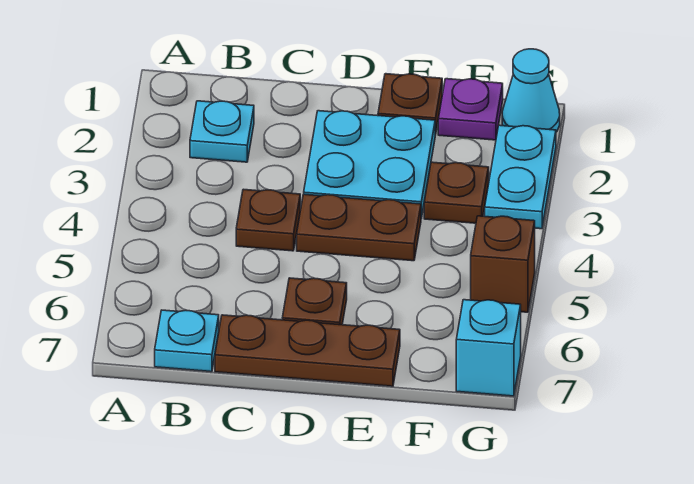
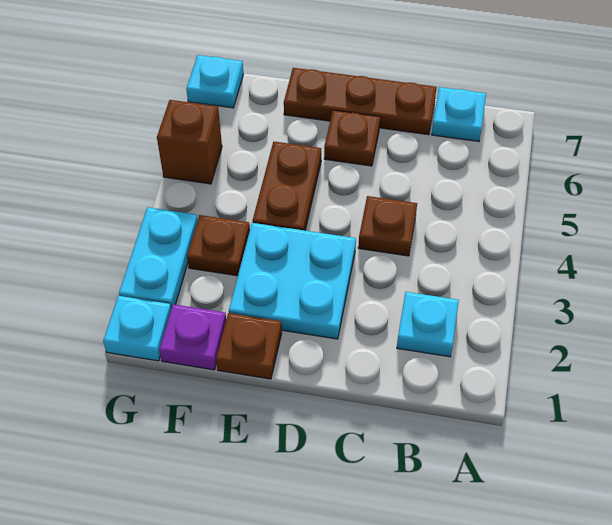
brown 1x2 plate [297,194,421,261] -> brown 1x2 plate turned to [252,142,321,230]
cyan 1x1 cone [502,49,560,132] -> cyan 1x1 plate [103,296,171,361]
cyan 1x1 brick [456,300,521,396] -> cyan 1x1 plate [186,55,243,108]

